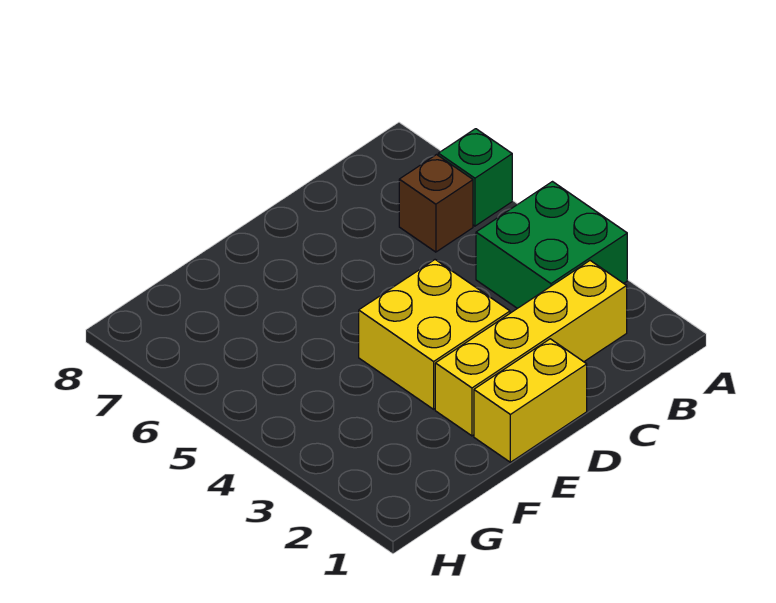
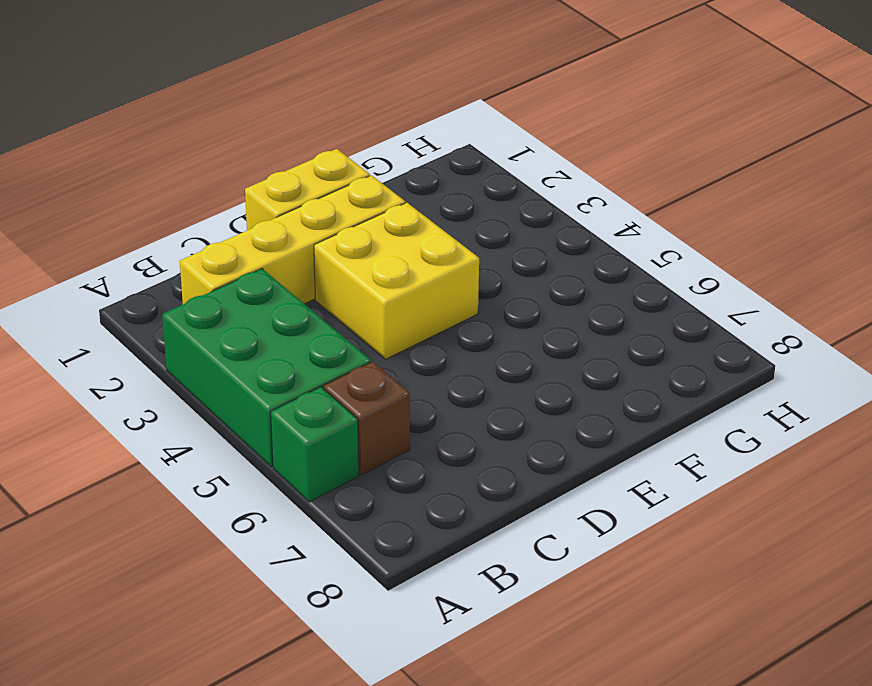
green 2x2 brick [476,182,627,308] -> green 2x3 brick [162,269,371,467]

